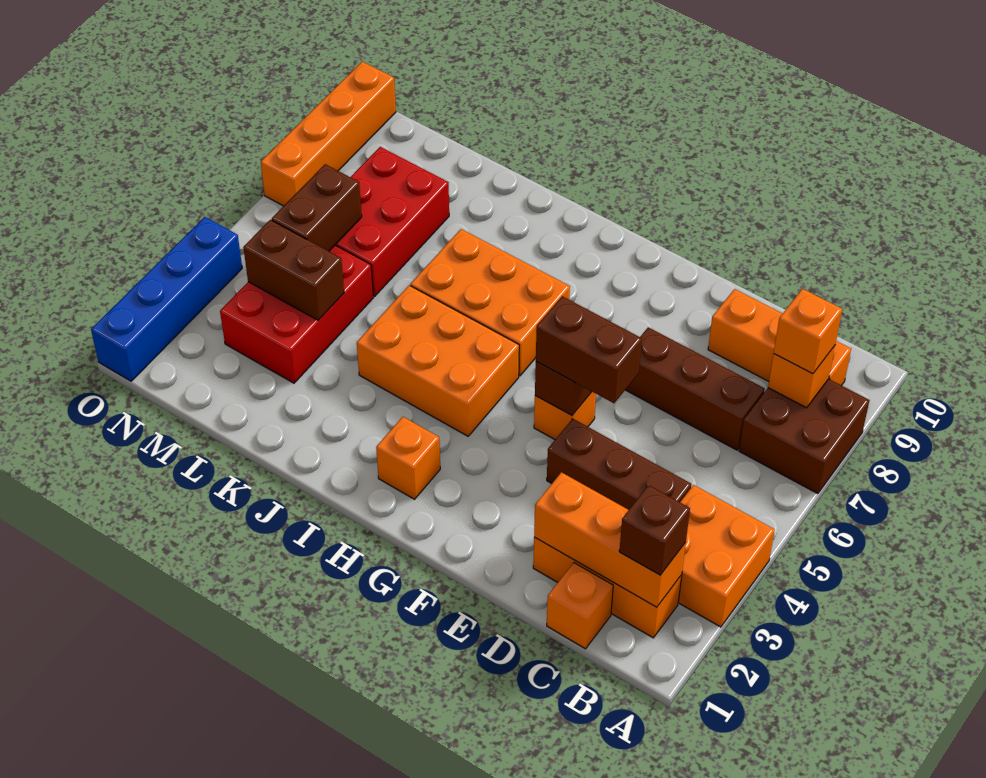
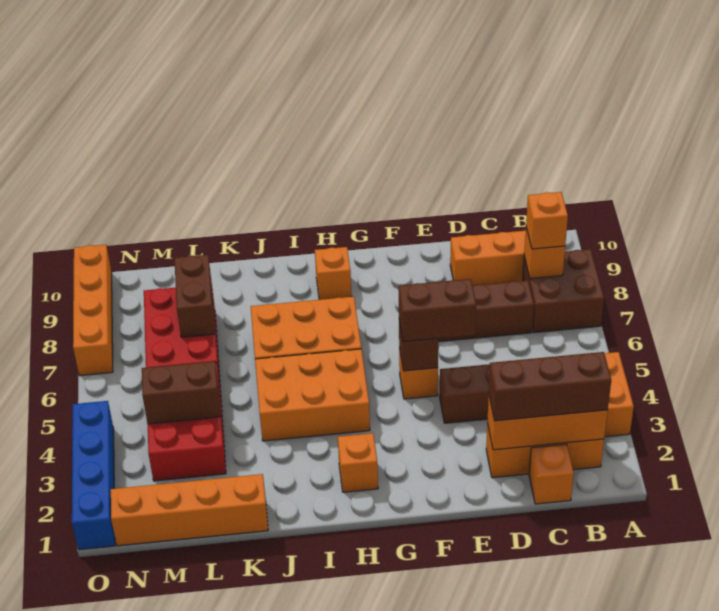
brown 1x1 brick [619,485,690,575] -> brown 1x3 brick [489,352,611,421]
none -> orange 1x1 brick [315,247,352,300]
none -> orange 1x4 brick [111,474,268,546]
brown 1x2 brick [272,164,362,251] -> brown 1x2 brick moved to [174,255,215,337]

